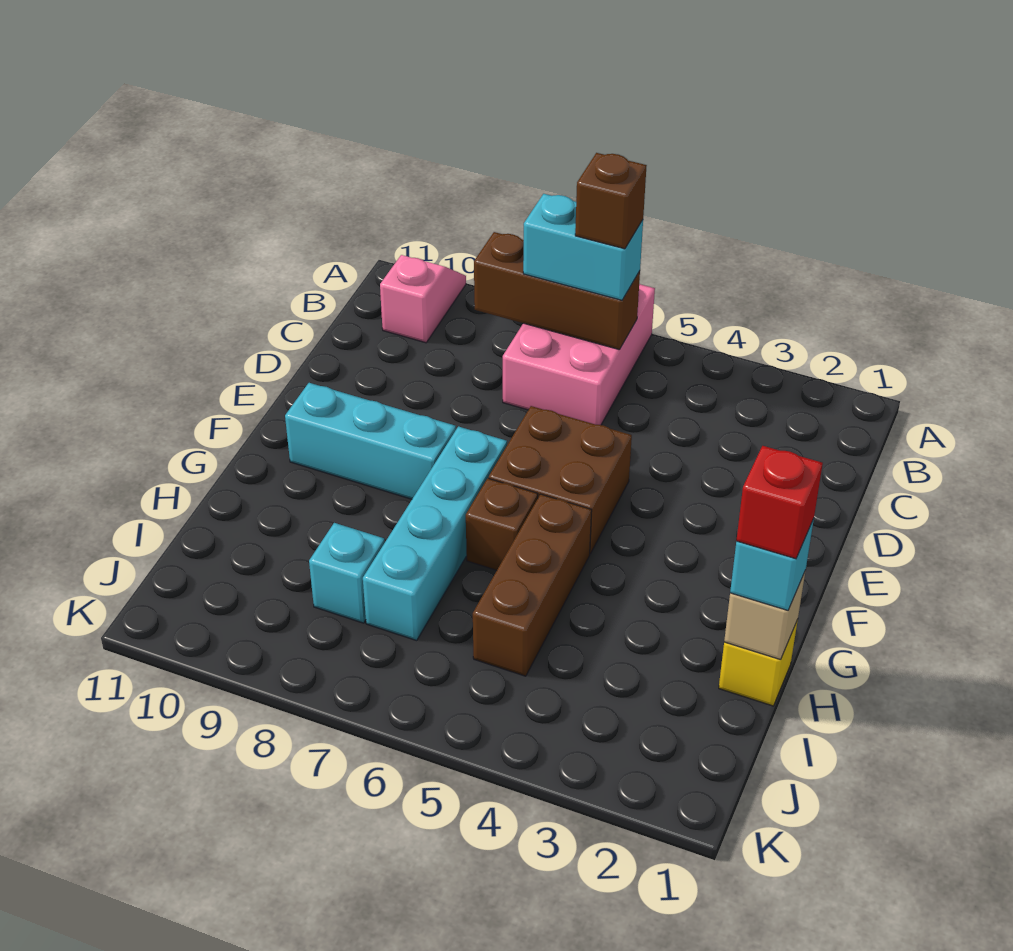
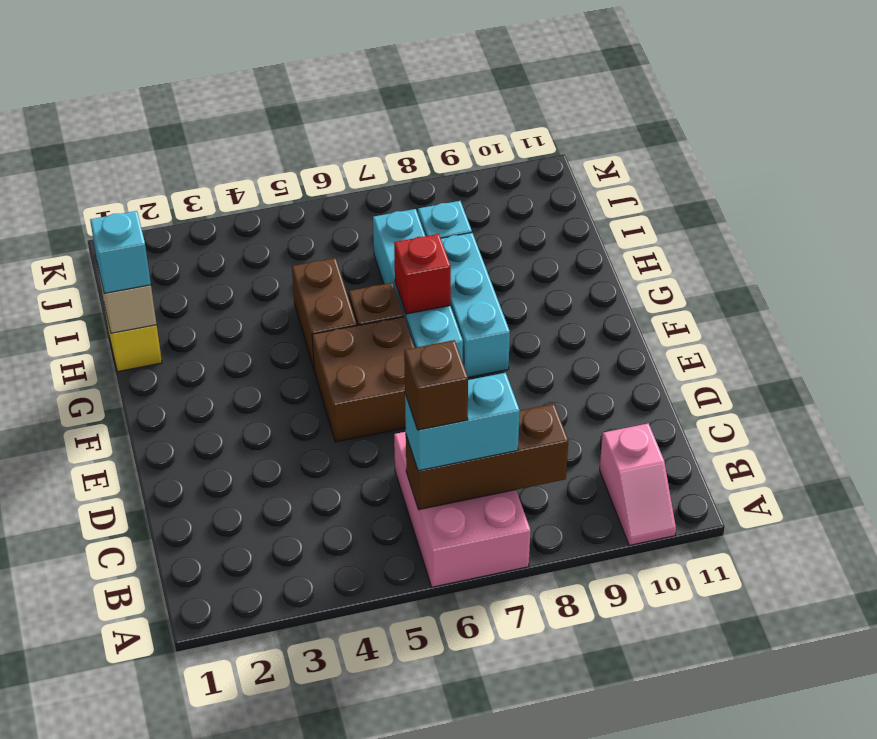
cyan 1x3 brick [285,383,456,499] -> cyan 1x3 brick turned to [441,233,510,377]
brown 1x3 brick [473,494,592,676] -> brown 1x2 brick [292,258,357,369]
red 1x1 brick [736,446,823,559] -> red 1x1 brick moved to [394,234,451,314]

